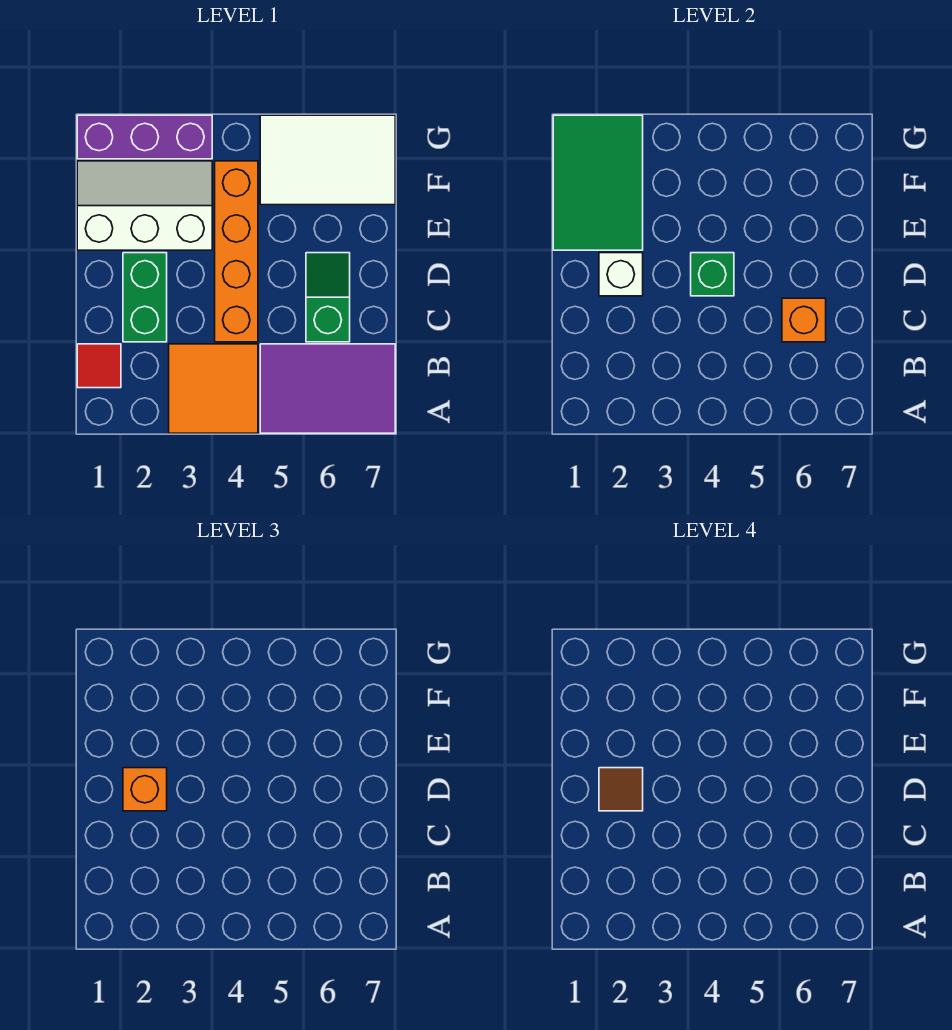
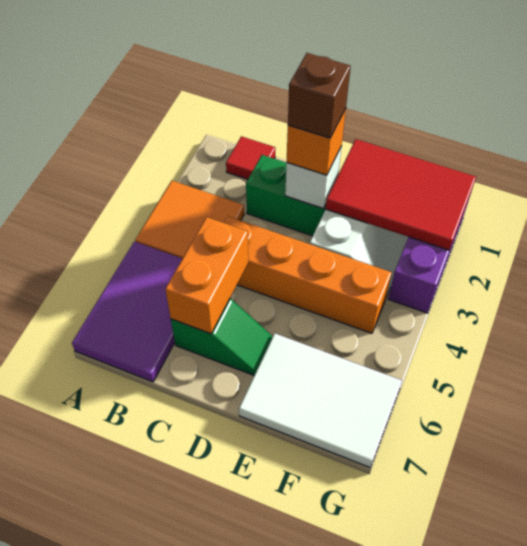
orange 1x1 brick [782,298,826,342] -> orange 1x2 brick [165,217,248,334]
brown 1x1 tile [599,768,643,811] -> brown 1x1 brick [288,53,351,138]
green 1x1 brick [691,253,734,296] -> none
green 2x3 tile [553,115,643,250] -> red 2x3 tile [326,139,476,250]
white 2x3 tile [260,115,395,205] -> white 2x3 tile turned to [239,334,402,468]

